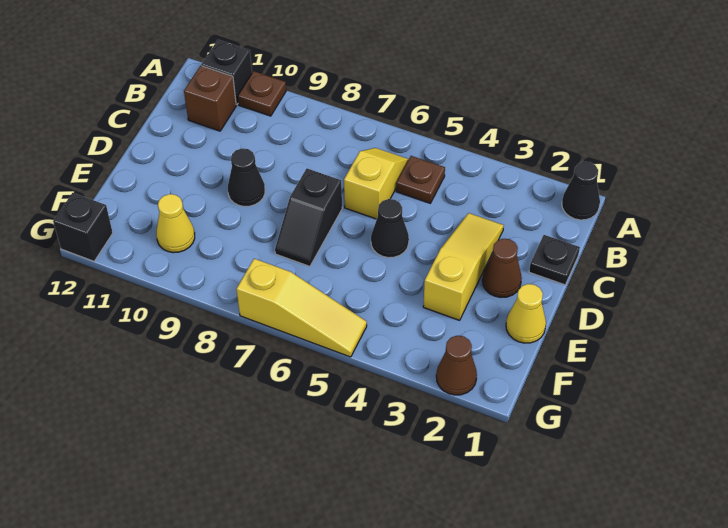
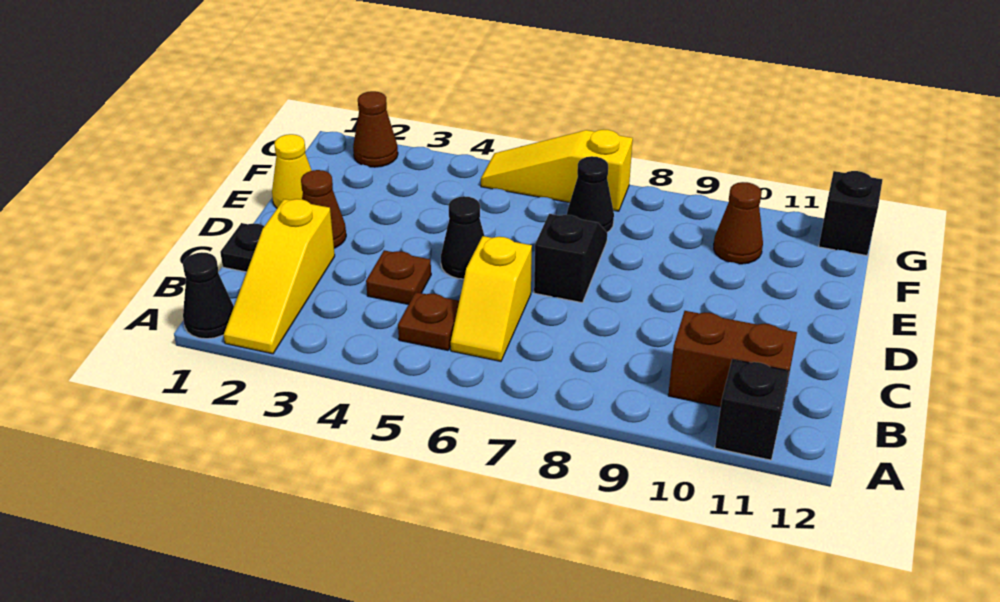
brown 1x1 plate [238,71,286,116] -> brown 1x1 plate moved to [366,250,431,305]
brown 1x1 brick [184,66,236,131] -> brown 1x2 brick [668,311,797,407]
yellow 1x3 slope [423,213,504,320] -> yellow 1x3 slope moved to [224,199,335,354]
black 1x1 cone [228,148,265,206] -> black 1x1 cone moved to [567,156,614,232]
yellow 1x1 cone [156,194,195,253] -> brown 1x1 cone [714,182,763,264]

